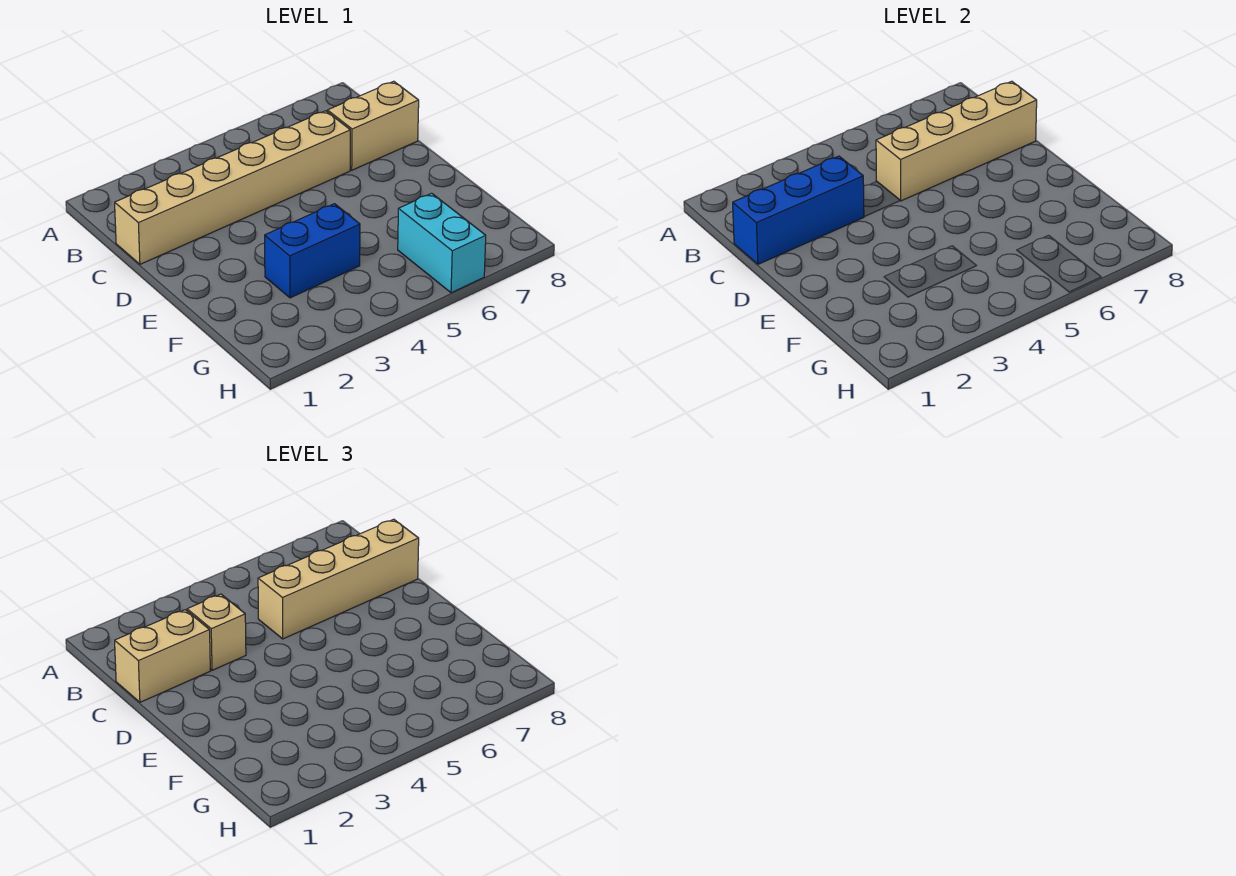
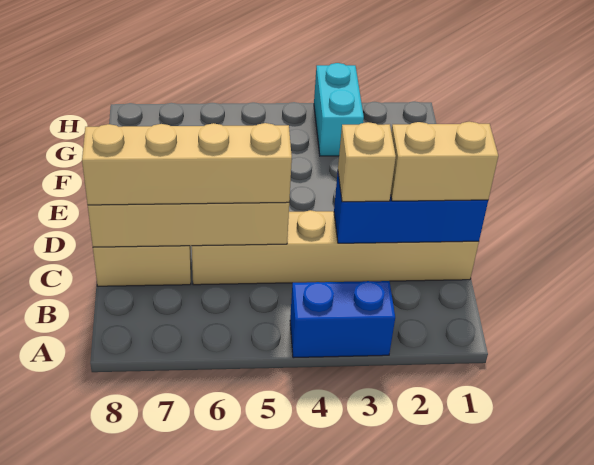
blue 1x2 brick [265,204,360,298] -> blue 1x2 brick moved to [290,281,395,358]
cyan 1x2 brick [398,193,486,293] -> cyan 1x2 brick moved to [314,63,364,156]

